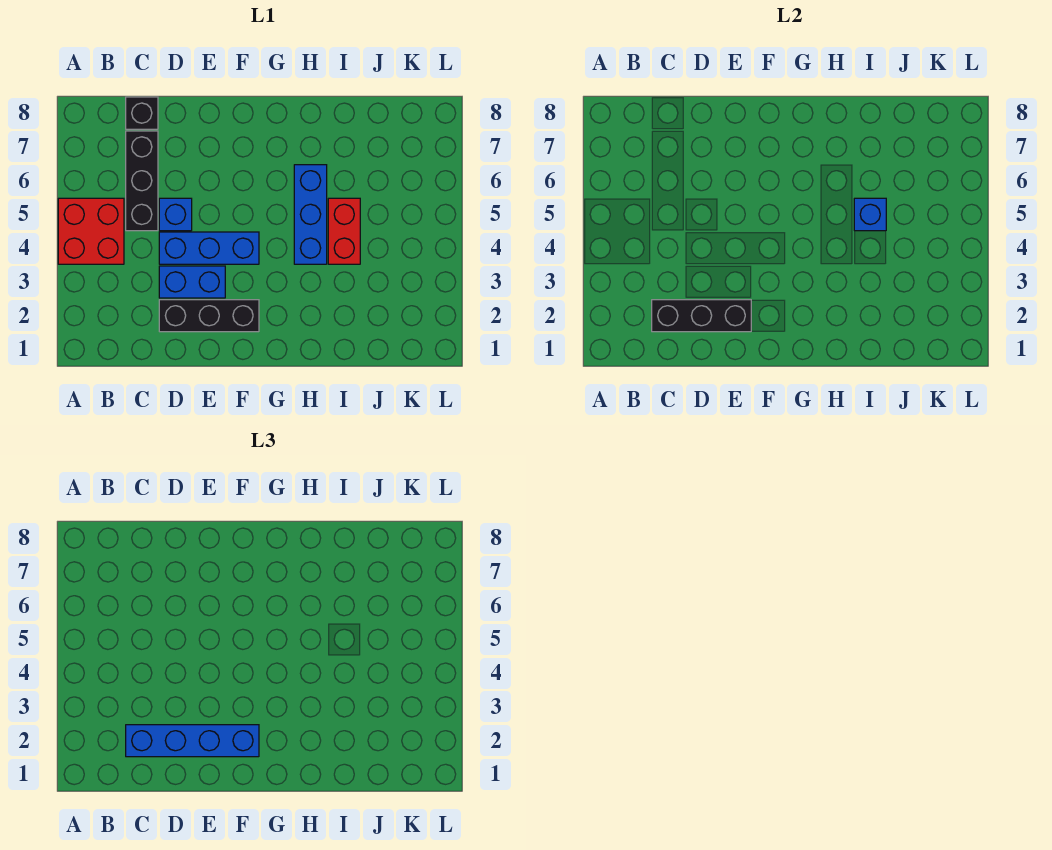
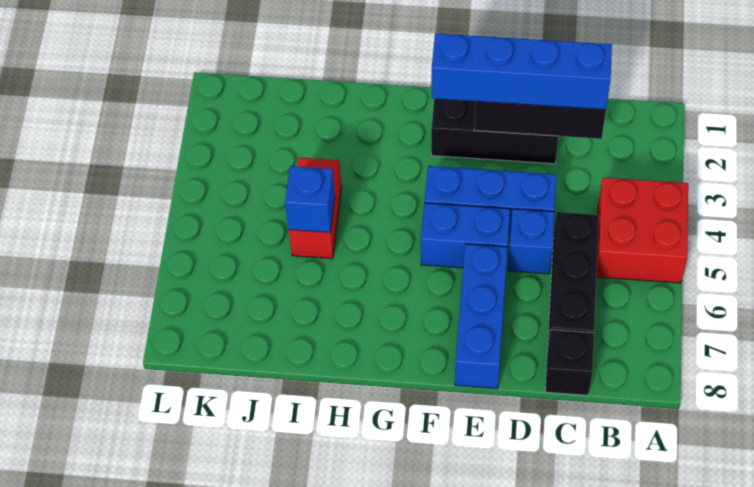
blue 1x2 brick [159,266,225,298] -> blue 1x2 brick moved to [421,203,510,268]
blue 1x3 brick [294,165,327,264] -> blue 1x3 brick moved to [455,244,508,389]

